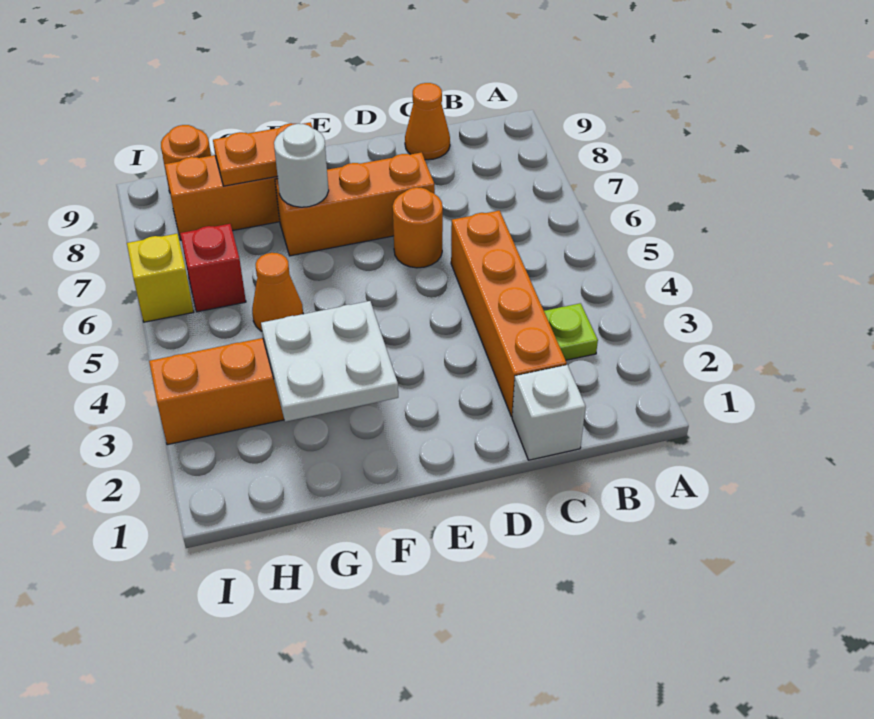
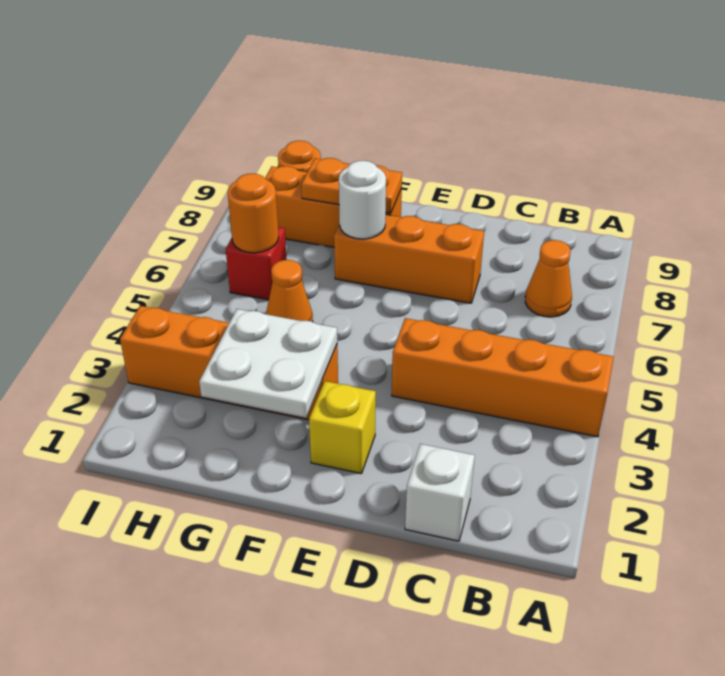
lime 1x1 plate [544,303,598,360] -> none
orange 1x4 brick [451,211,566,417] -> orange 1x4 brick turned to [392,318,614,437]
orange 1x1 cone [405,83,450,160] -> orange 1x1 cone moved to [525,240,572,317]
orange 1x1 round brick [393,187,443,268] -> orange 1x1 round brick moved to [228,174,279,253]
yellow 1x1 brick [127,234,194,322] -> yellow 1x1 brick moved to [309,381,376,474]

